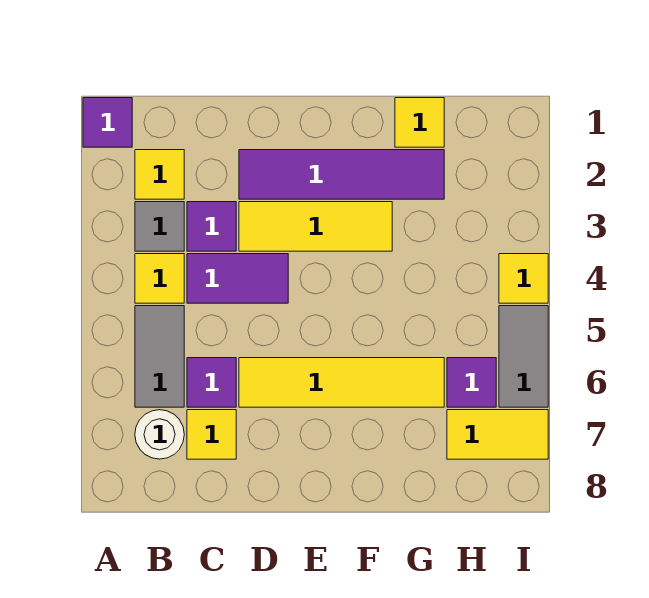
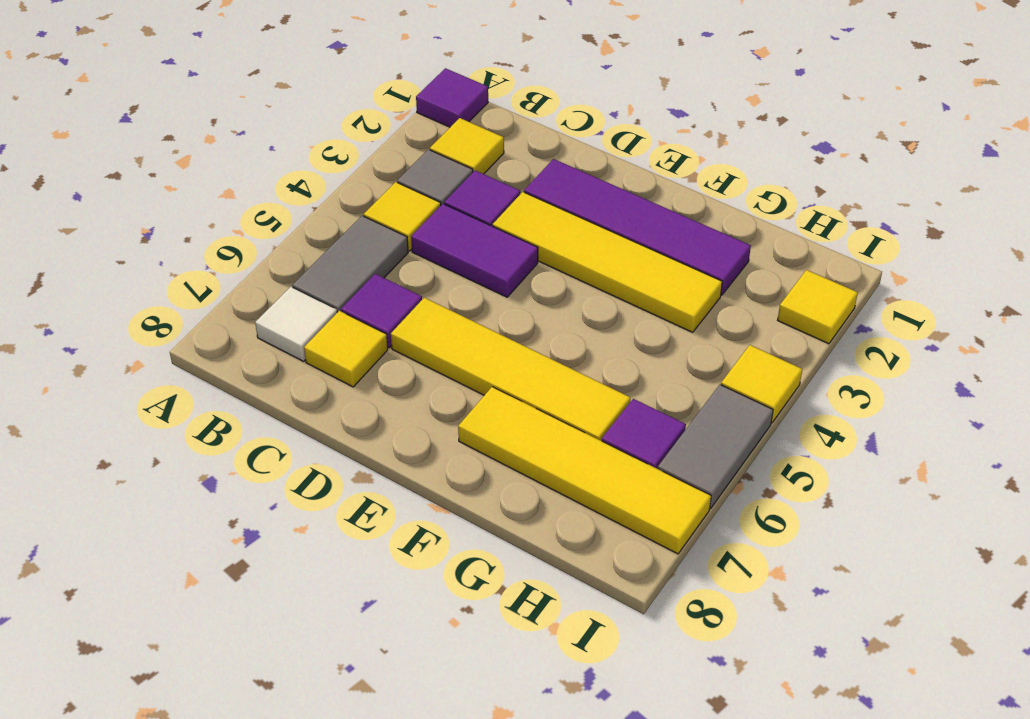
white 1x1 round brick [135,410,184,459] -> white 1x1 tile [255,287,337,361]
yellow 1x3 tile [239,202,392,251] -> yellow 1x4 tile [493,192,722,332]
yellow 1x1 tile [395,98,444,147] -> yellow 1x1 tile moved to [778,270,858,344]
yellow 1x2 tile [447,410,548,459] -> yellow 1x4 tile [458,387,711,554]

